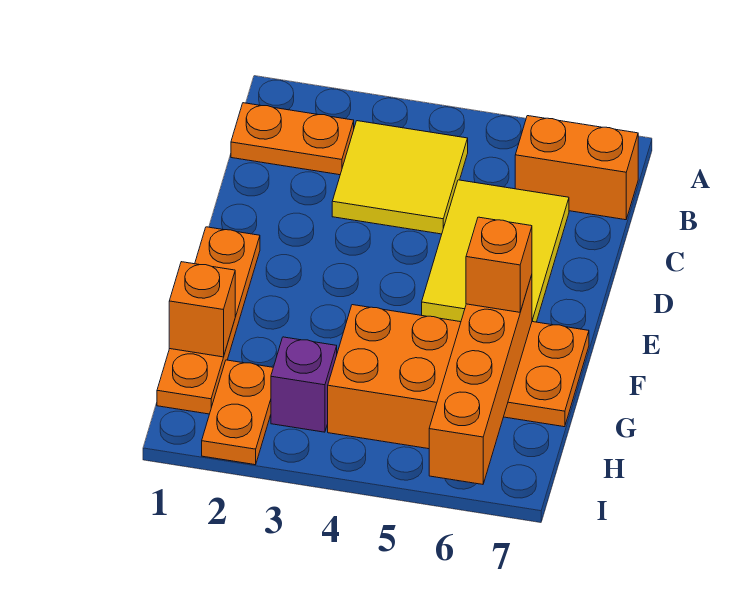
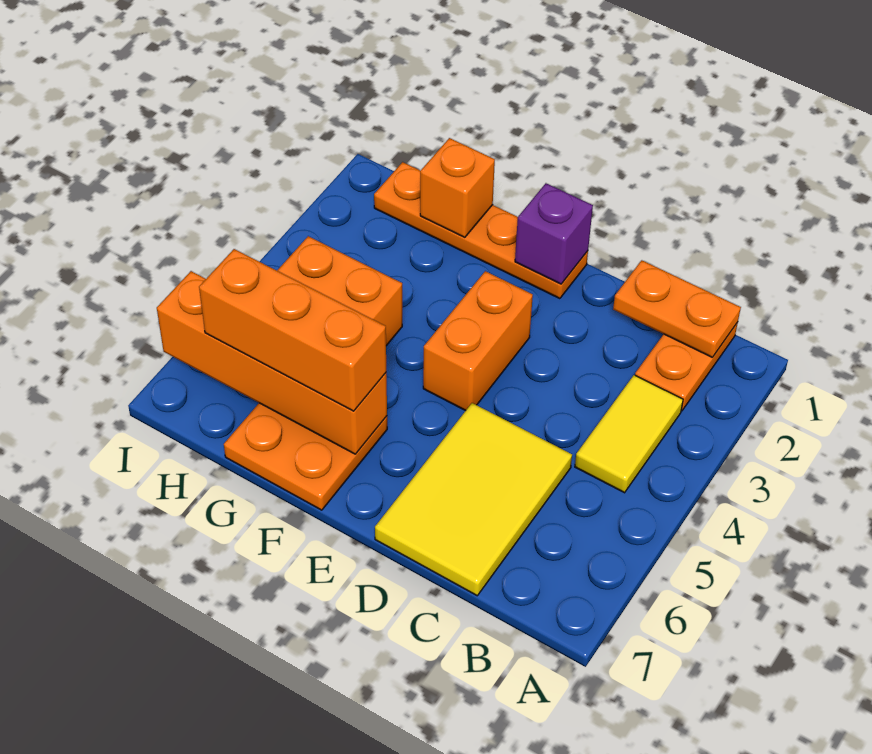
yellow 2x2 tile [332,121,468,234] -> yellow 1x2 tile [575,375,683,493]
orange 1x2 brick [515,116,638,220] -> orange 1x2 brick moved to [423,271,533,411]
yellow 2x3 tile [422,180,569,322] -> yellow 2x3 tile turned to [375,403,572,596]
orange 1x1 brick [466,217,532,312] -> orange 1x3 brick [199,249,386,411]
orange 1x2 plate [202,360,273,465] -> orange 1x2 plate moved to [613,260,741,357]
purple 1x1 brick [271,337,337,432] -> purple 1x1 brick moved to [515,183,593,284]

